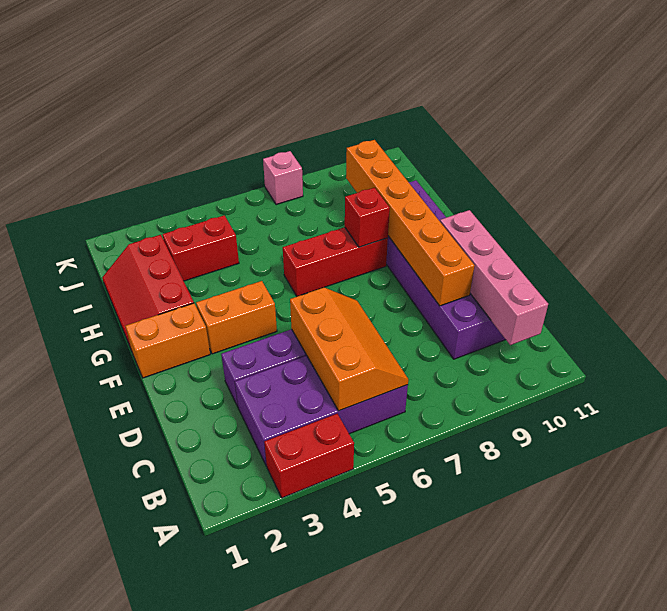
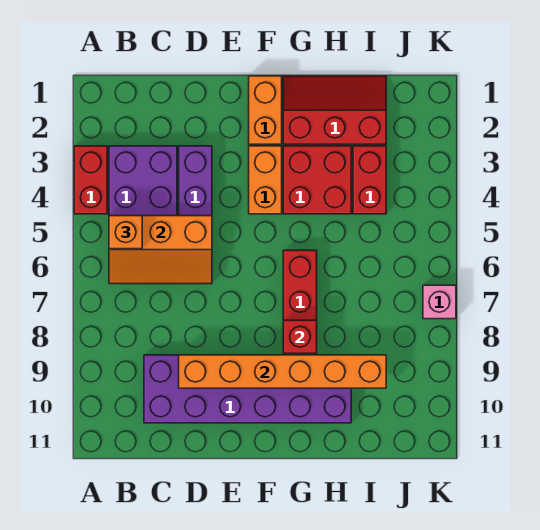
none -> orange 1x1 brick [109,216,142,249]
pink 1x4 brick [440,210,548,345] -> none
none -> red 2x2 brick [283,146,351,214]

